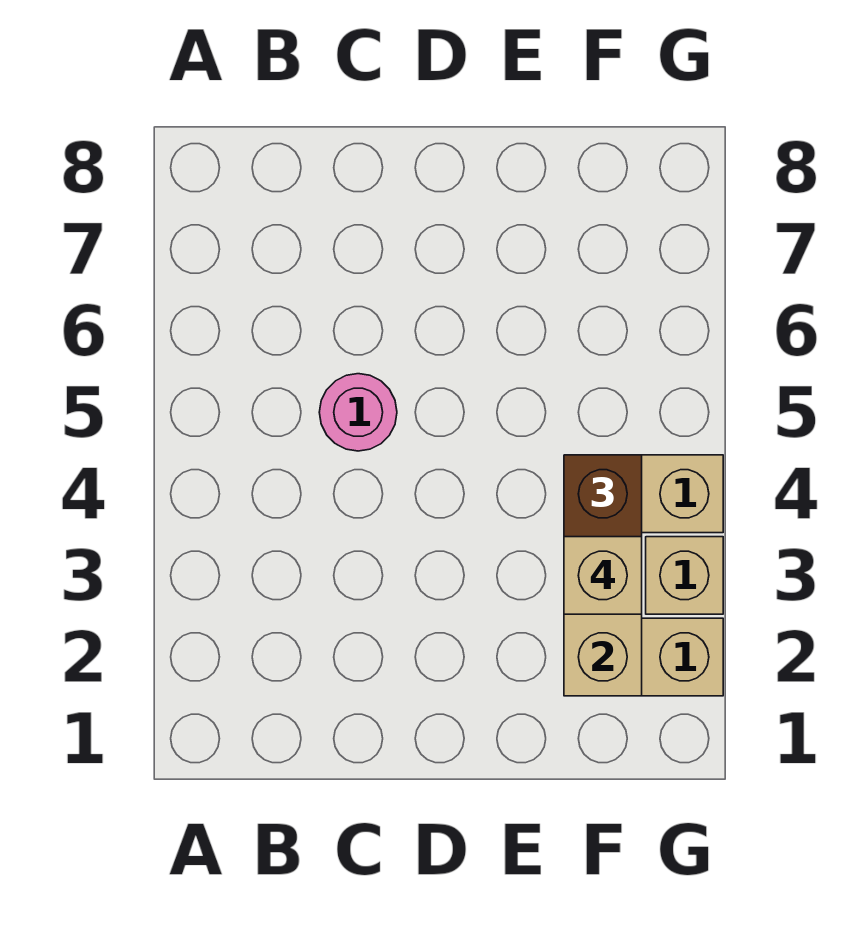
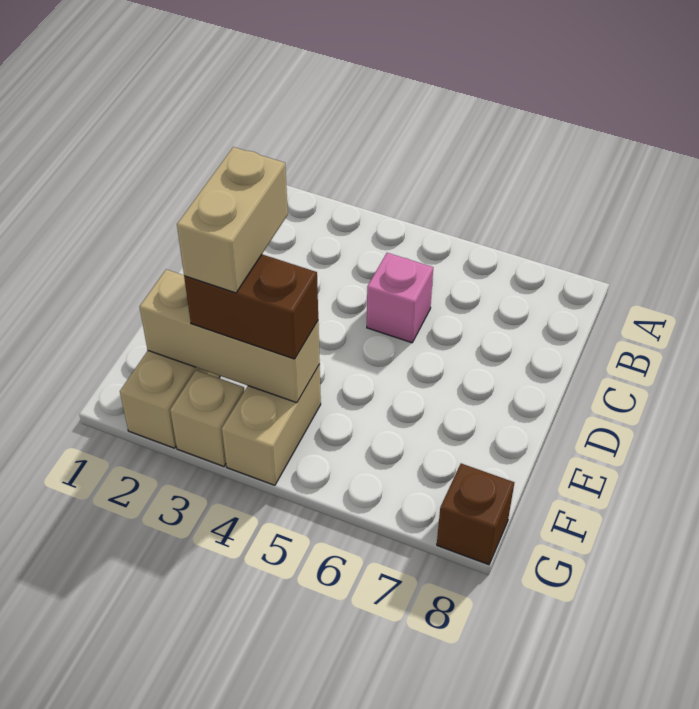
pink 1x1 round brick [319,374,397,451] -> pink 1x1 brick [367,253,433,343]
tan 1x1 brick [564,537,642,614] -> tan 1x2 brick [177,147,288,293]
none -> brown 1x1 brick [437,464,514,565]

